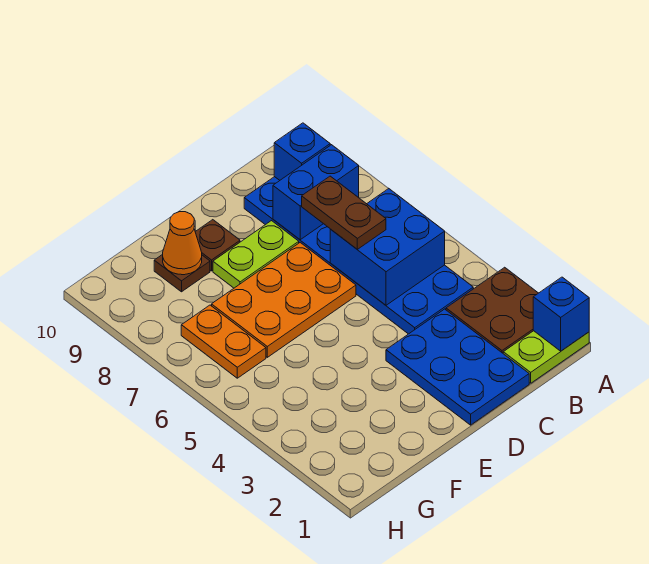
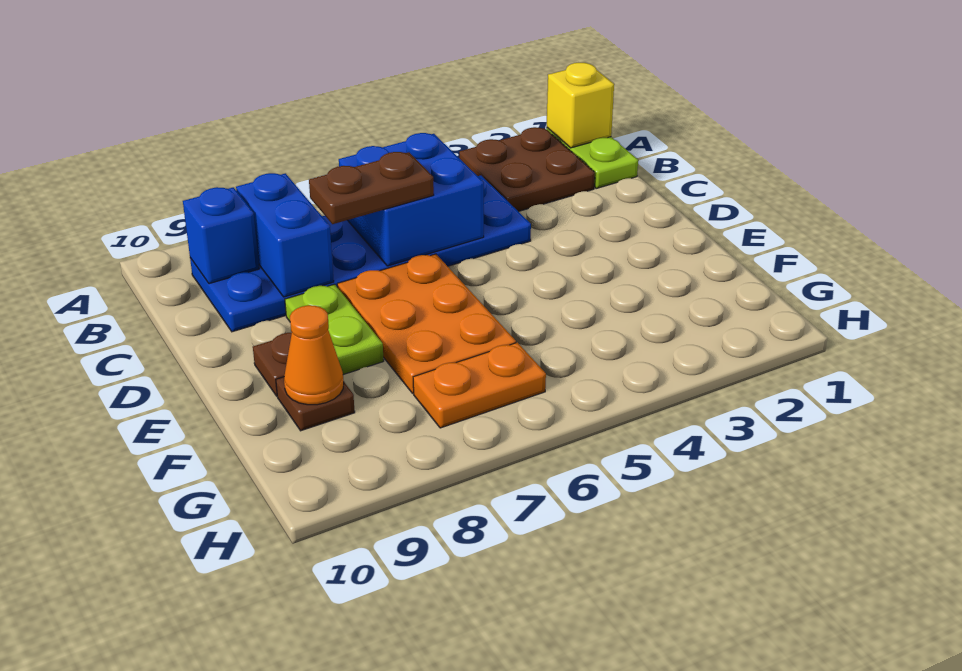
blue 1x1 brick [533,277,589,351] -> yellow 1x1 brick [547,63,614,148]
blue 2x3 plate [386,309,529,425] -> none

